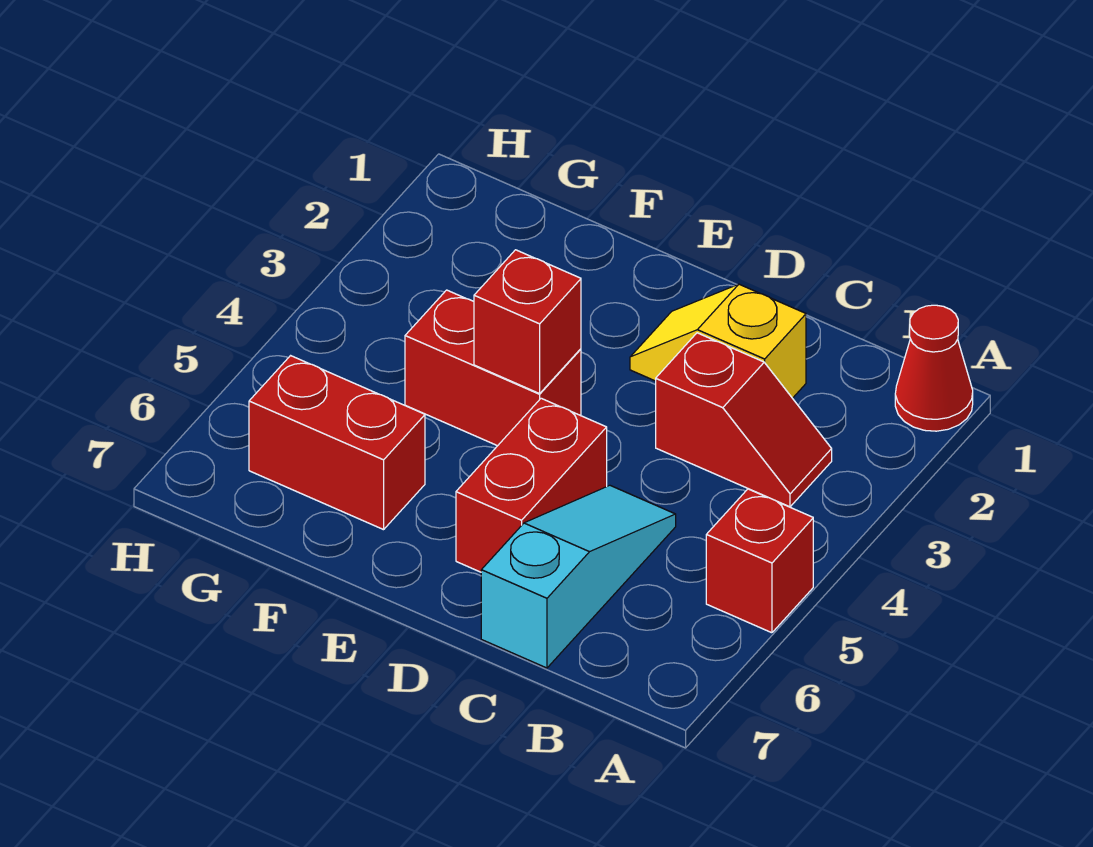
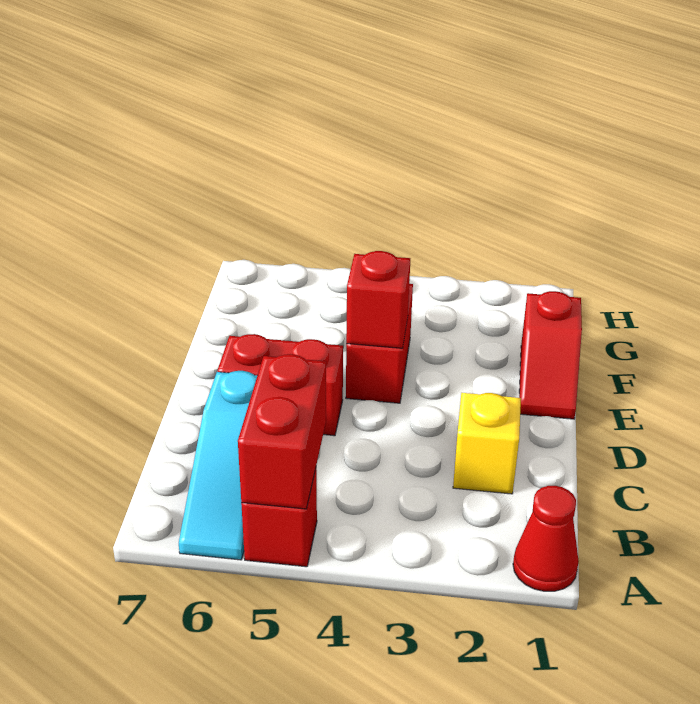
red 1x2 slope [656,333,832,507] -> red 1x2 slope moved to [519,291,582,419]
cyan 1x3 slope [481,485,676,668] -> cyan 1x3 slope turned to [179,371,257,560]
red 1x2 brick [249,356,425,530] -> red 1x2 brick moved to [238,354,326,509]

